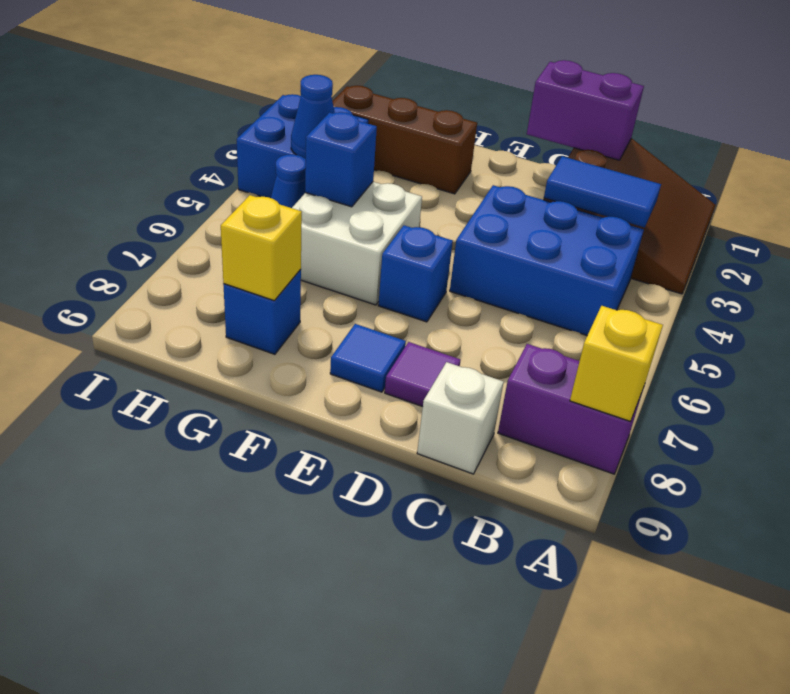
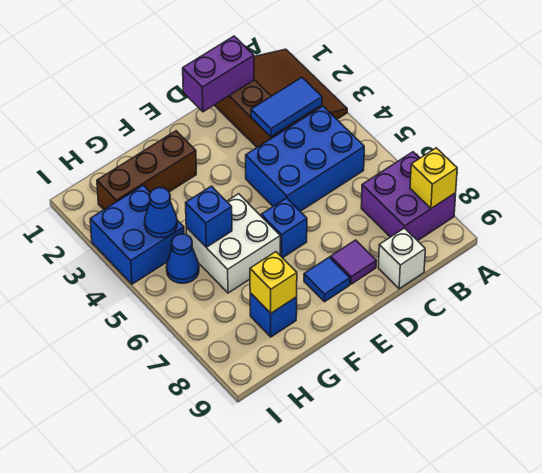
purple 1x2 brick [498,344,644,474] -> purple 2x2 brick [361,152,456,241]

